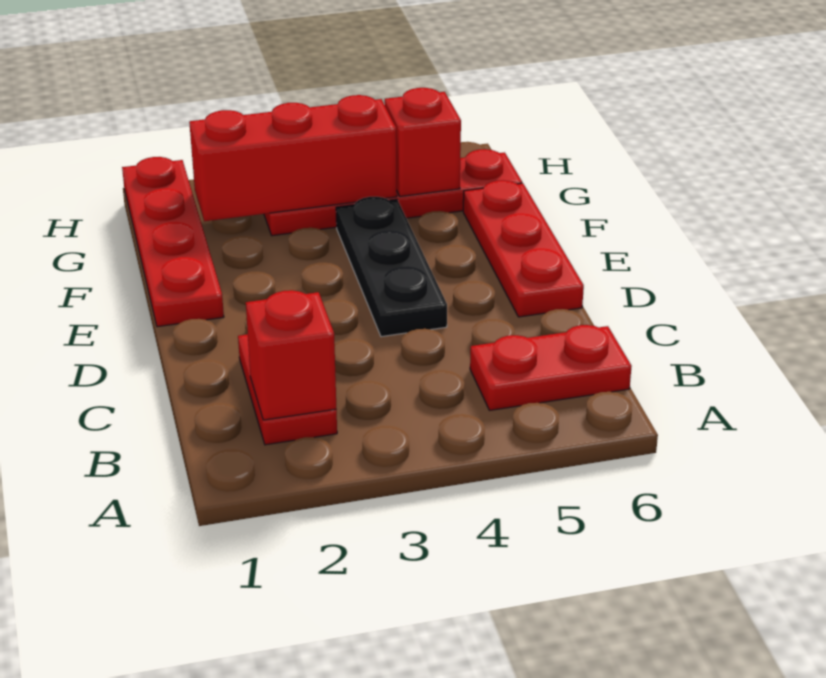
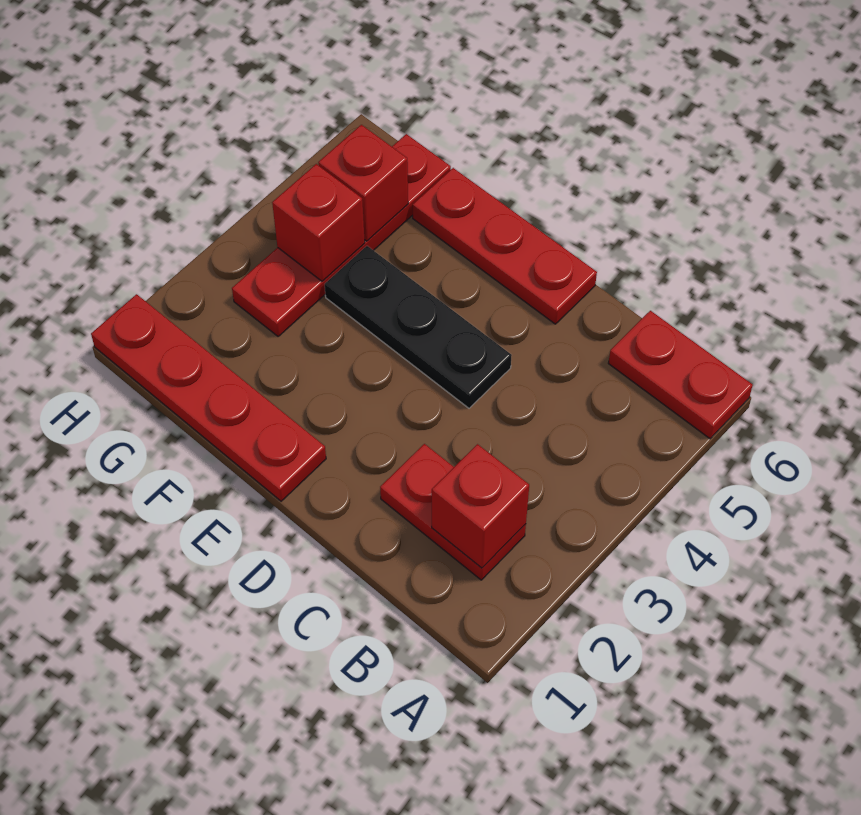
red 1x2 plate [470,325,632,410] -> red 1x2 plate turned to [608,311,753,439]
red 1x3 brick [189,95,397,221] -> red 1x1 brick [272,164,365,281]

